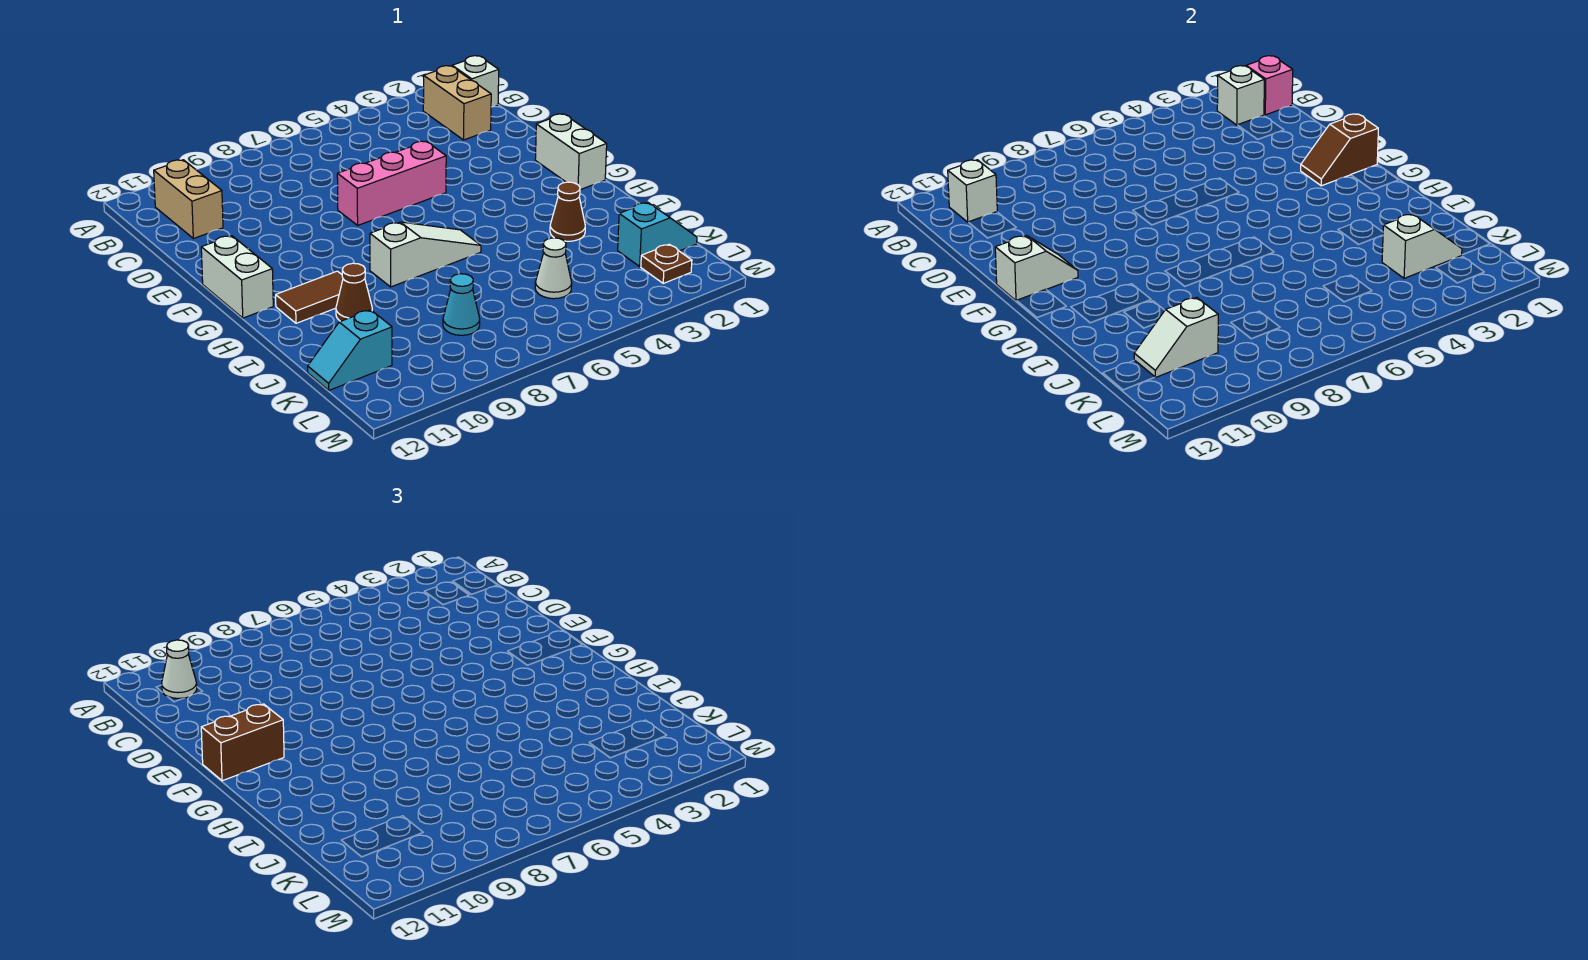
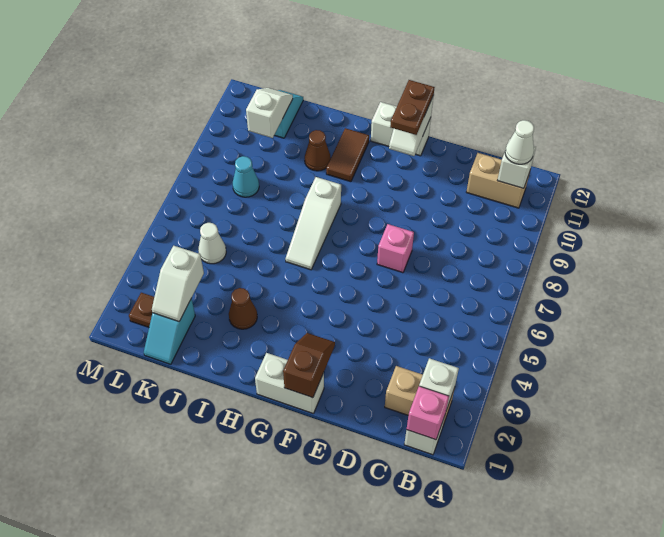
pink 1x3 brick [337,141,446,225] -> pink 1x1 brick [377,224,414,273]
brown 1x2 brick [201,704,284,781] -> brown 1x2 plate [390,80,435,135]

